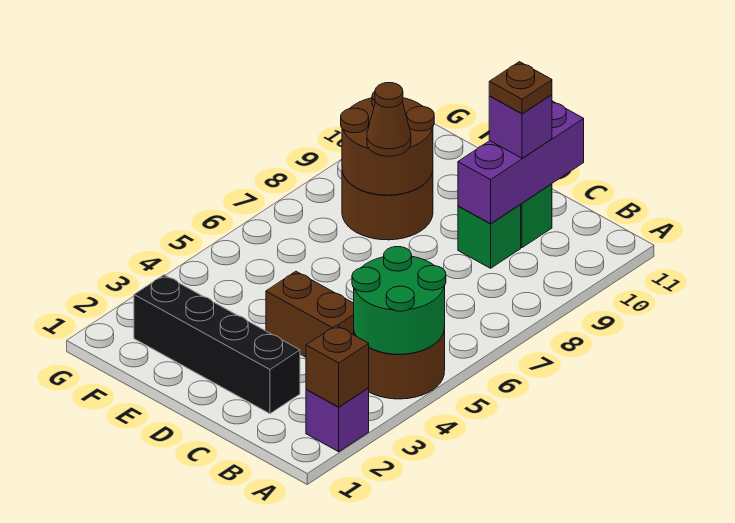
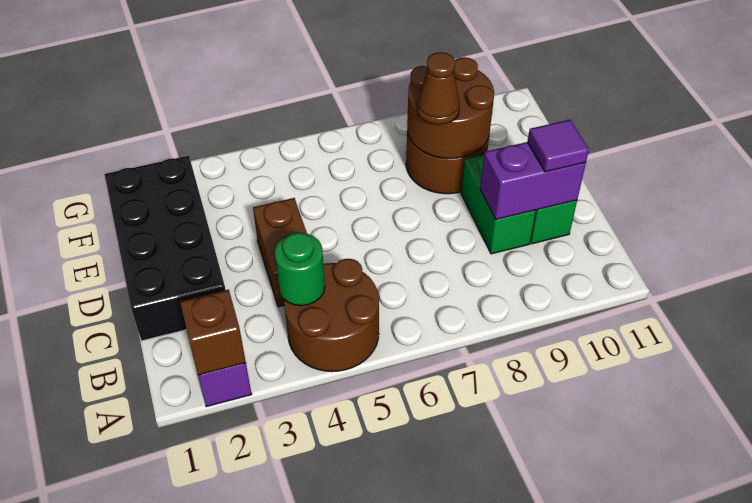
green 2x2 round brick [352,247,446,354] -> green 1x1 round brick [275,233,325,306]
black 1x4 brick [134,275,300,414] -> black 2x4 brick [105,156,225,341]
green 1x1 brick [458,204,521,268] -> green 1x2 brick [461,155,536,254]
purple 1x3 brick [458,101,584,224] -> purple 1x2 brick [480,142,586,219]
purple 1x1 brick [489,95,552,158] -> purple 1x1 tile [528,120,589,172]
brown 1x1 plate [489,62,552,114] -> none

